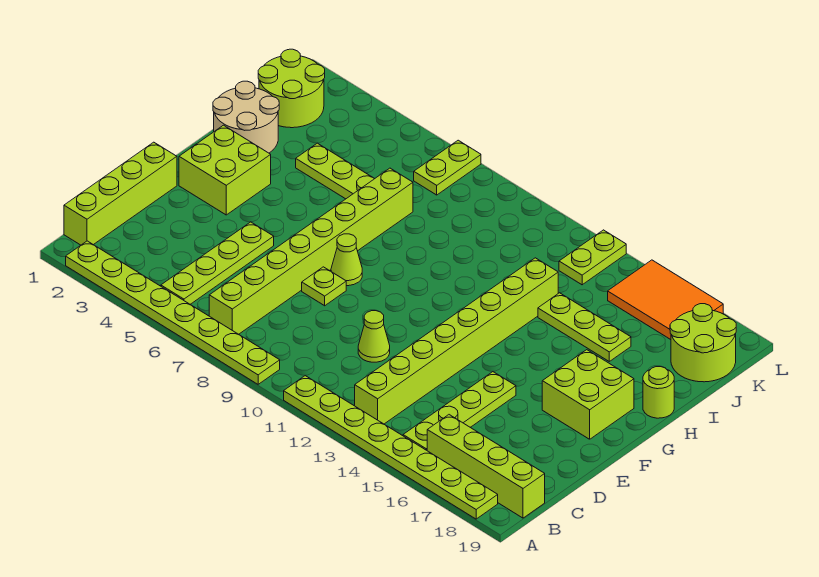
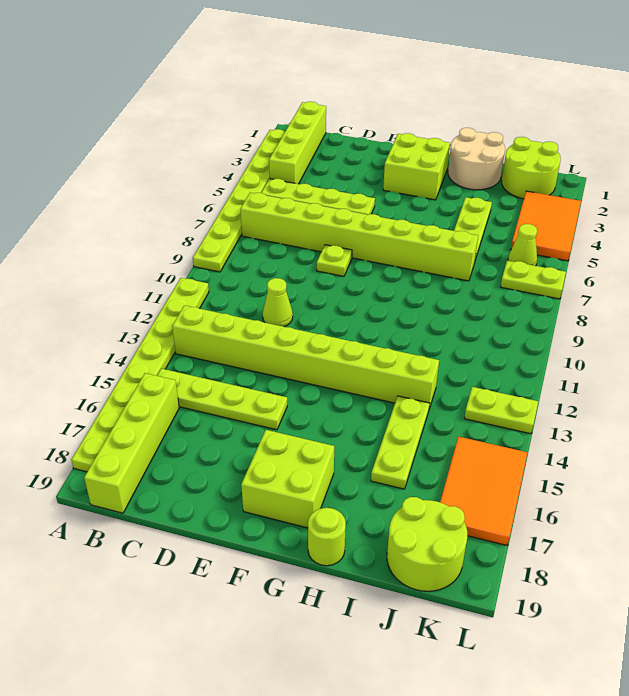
lime 1x4 brick [64,142,177,245] -> lime 1x4 brick turned to [269,102,326,184]
lime 1x1 cone [331,234,362,286] -> lime 1x1 cone moved to [508,224,537,266]
none -> orange 2x3 tile [511,191,581,261]

